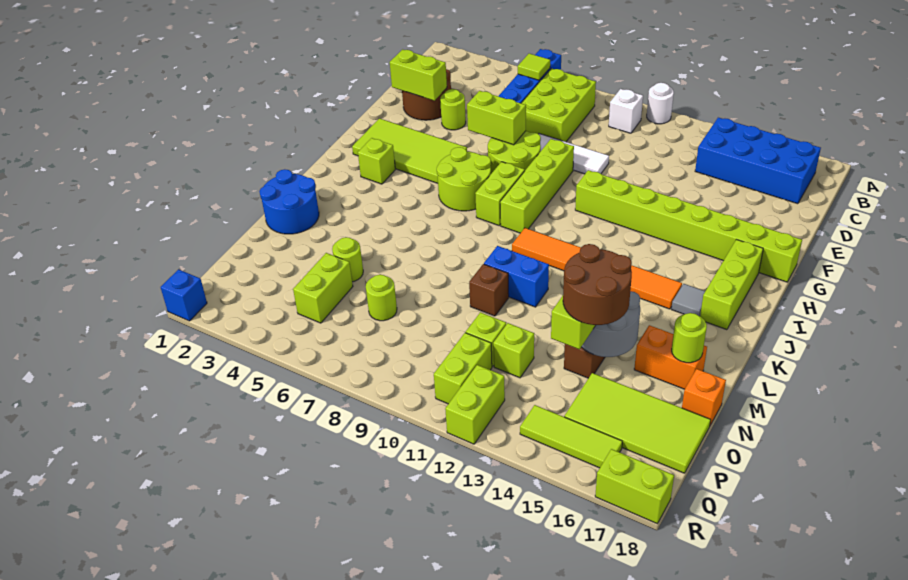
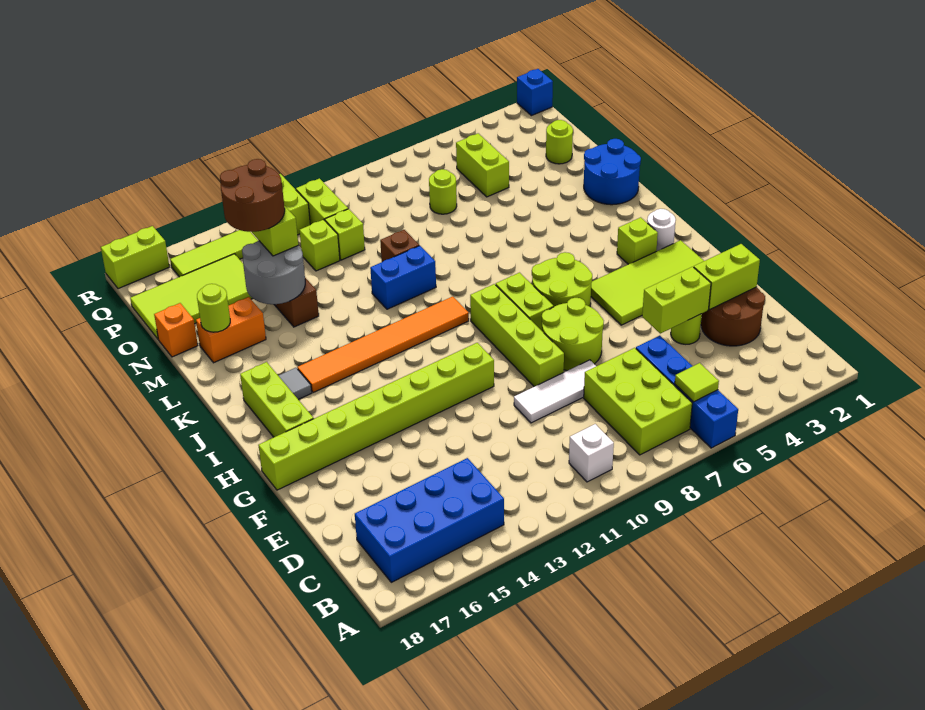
white 1x1 round brick [647,83,674,124] -> white 1x1 round brick moved to [647,209,676,251]
lime 1x2 brick [467,91,526,145] -> lime 1x2 brick moved to [642,267,711,333]
lime 1x1 round brick [332,237,363,282] -> lime 1x1 round brick moved to [546,120,573,164]

